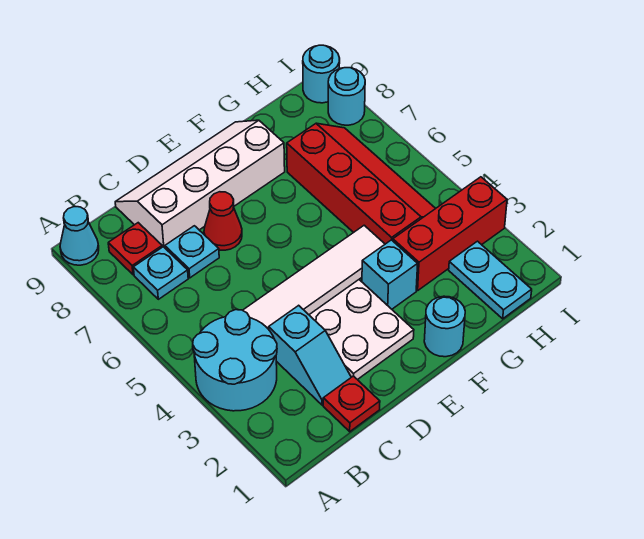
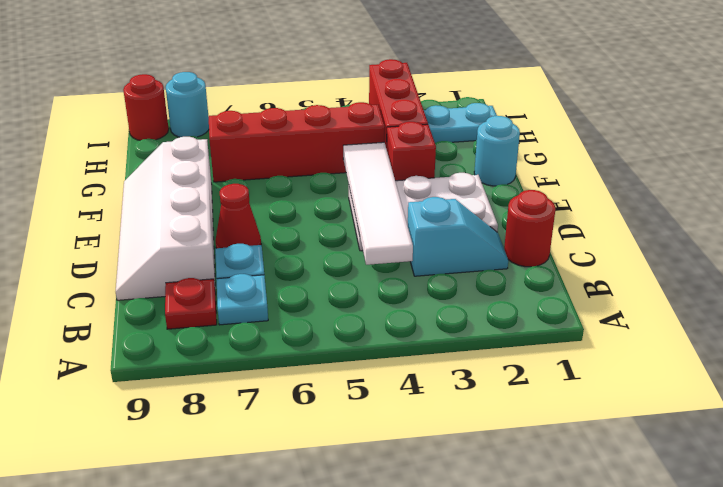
cyan 2x2 round brick [193,310,277,411] -> none
cyan 1x1 cone [60,207,99,265] -> none
red 1x1 plate [323,376,380,432] -> red 1x1 round brick [504,190,555,267]
cyan 1x1 brick [362,240,418,309] -> red 1x1 brick [387,122,436,181]
cyan 1x1 round brick [303,45,340,103] -> red 1x1 round brick [123,74,169,140]

